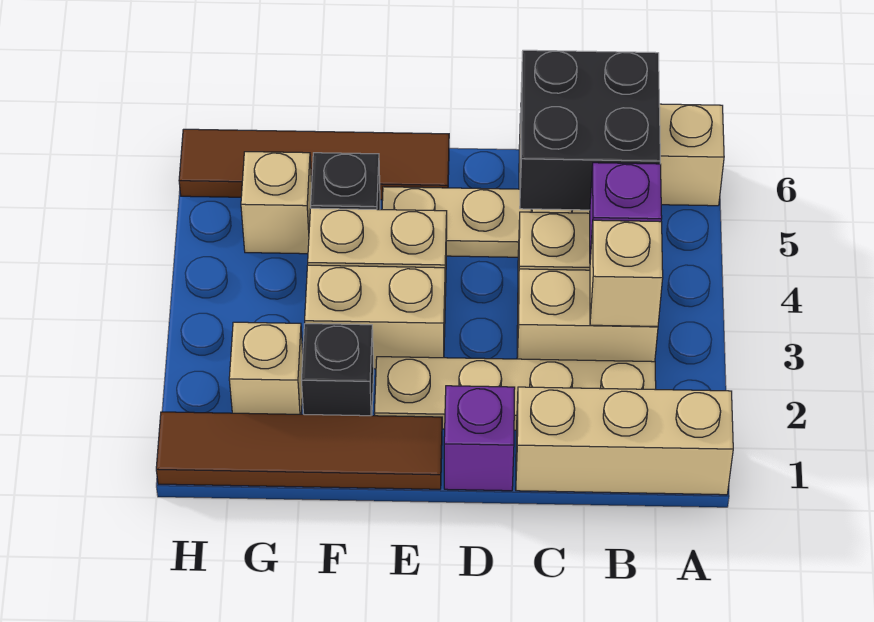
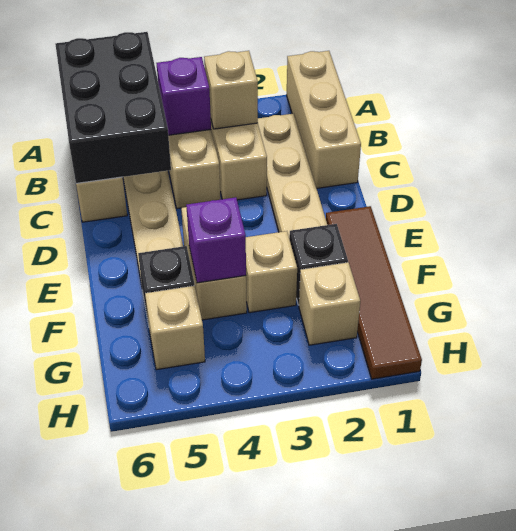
black 2x2 brick [520,50,660,210] -> black 2x3 brick [55,32,171,183]
purple 1x1 brick [444,386,515,491] -> purple 1x1 brick moved to [186,197,246,283]
tan 1x2 brick [305,265,445,369] -> tan 1x1 brick [246,231,297,313]
brown 1x4 tile [179,129,449,200] -> none

